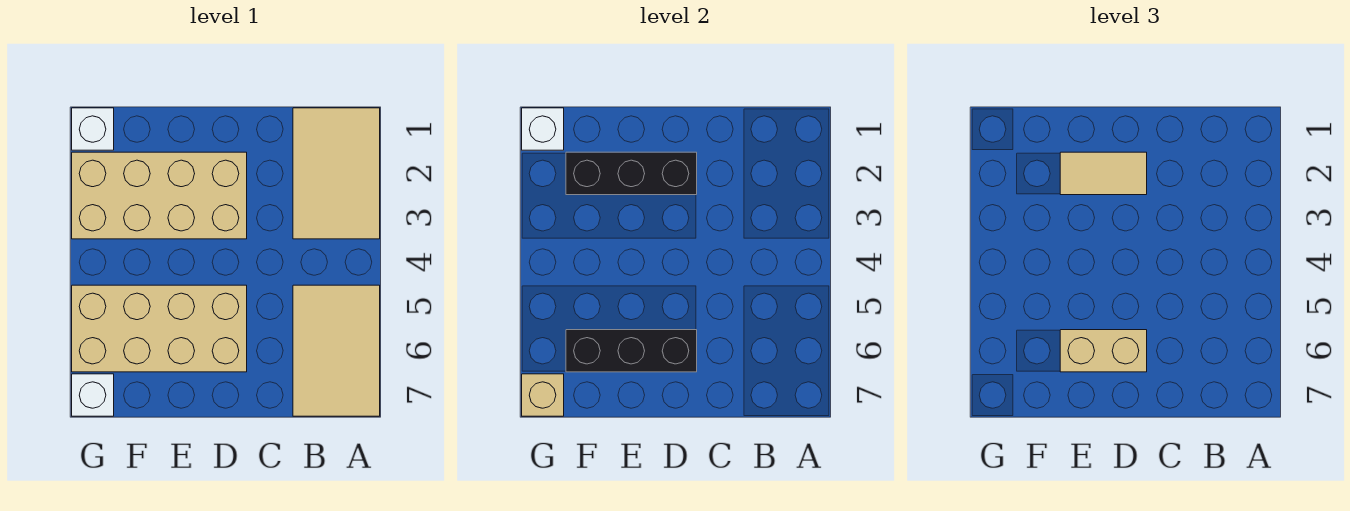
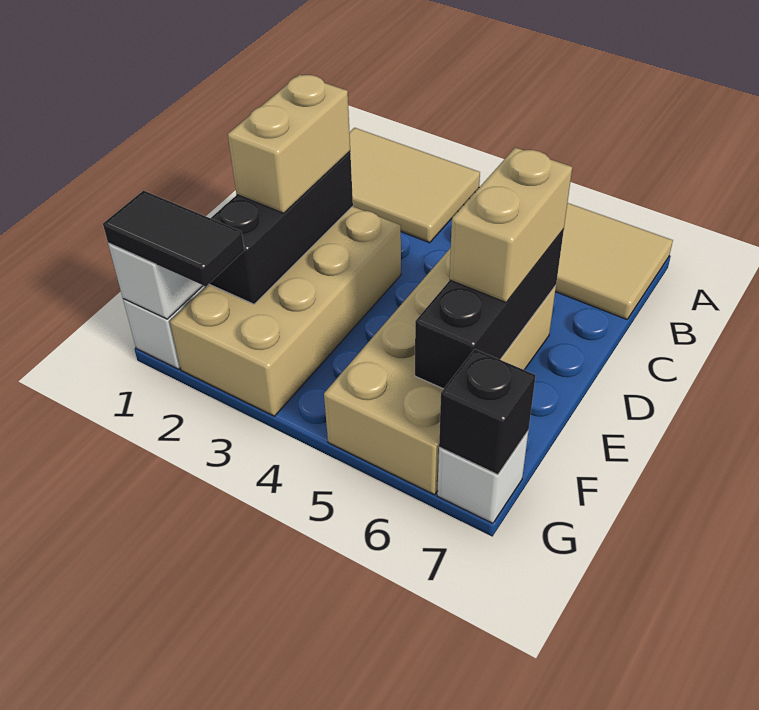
tan 1x2 tile [1060,152,1147,195] -> tan 1x2 brick [228,74,350,213]
none -> black 1x2 tile [103,191,244,287]
tan 1x1 brick [522,374,564,416] -> black 1x1 brick [439,349,536,475]

